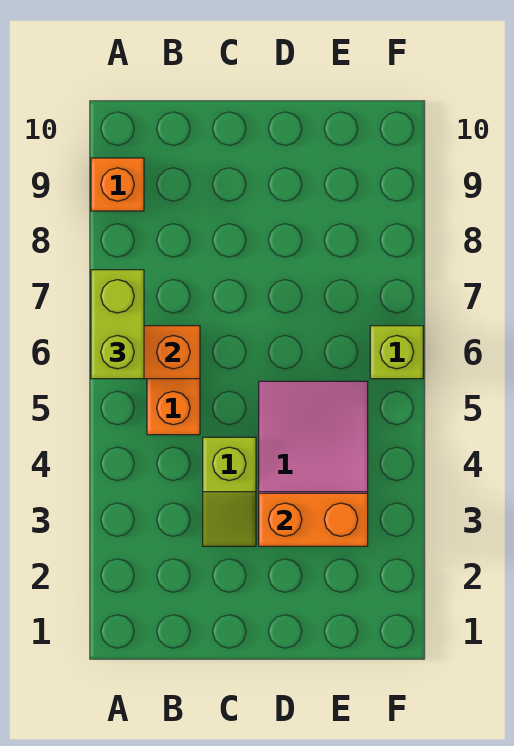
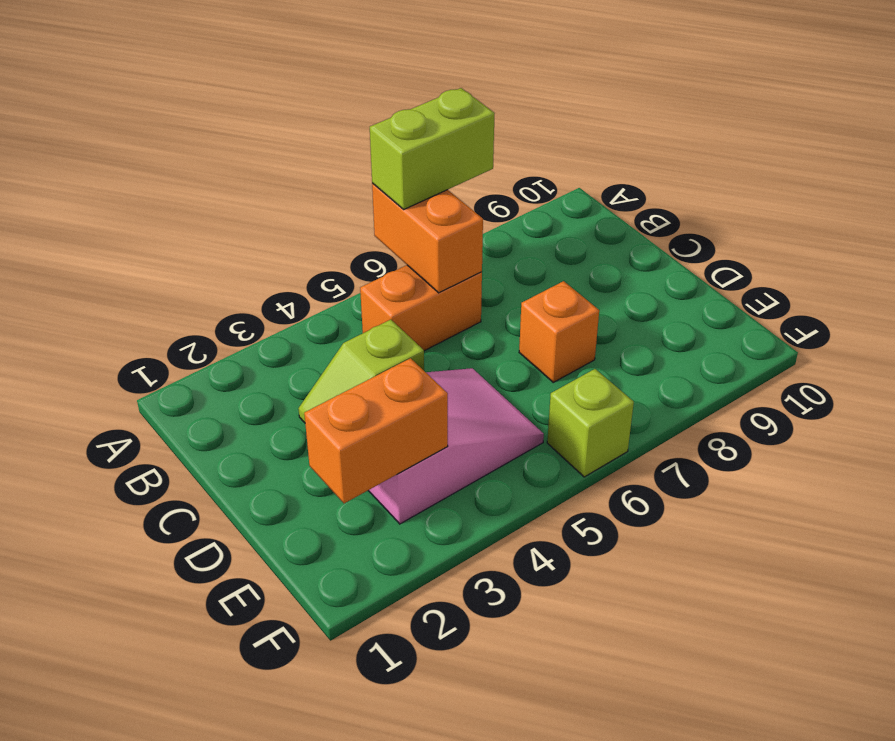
orange 1x1 brick [91,158,144,211] -> orange 1x1 brick moved to [519,281,599,382]
orange 1x2 brick [259,493,368,546] -> orange 1x2 brick turned to [304,358,448,503]

